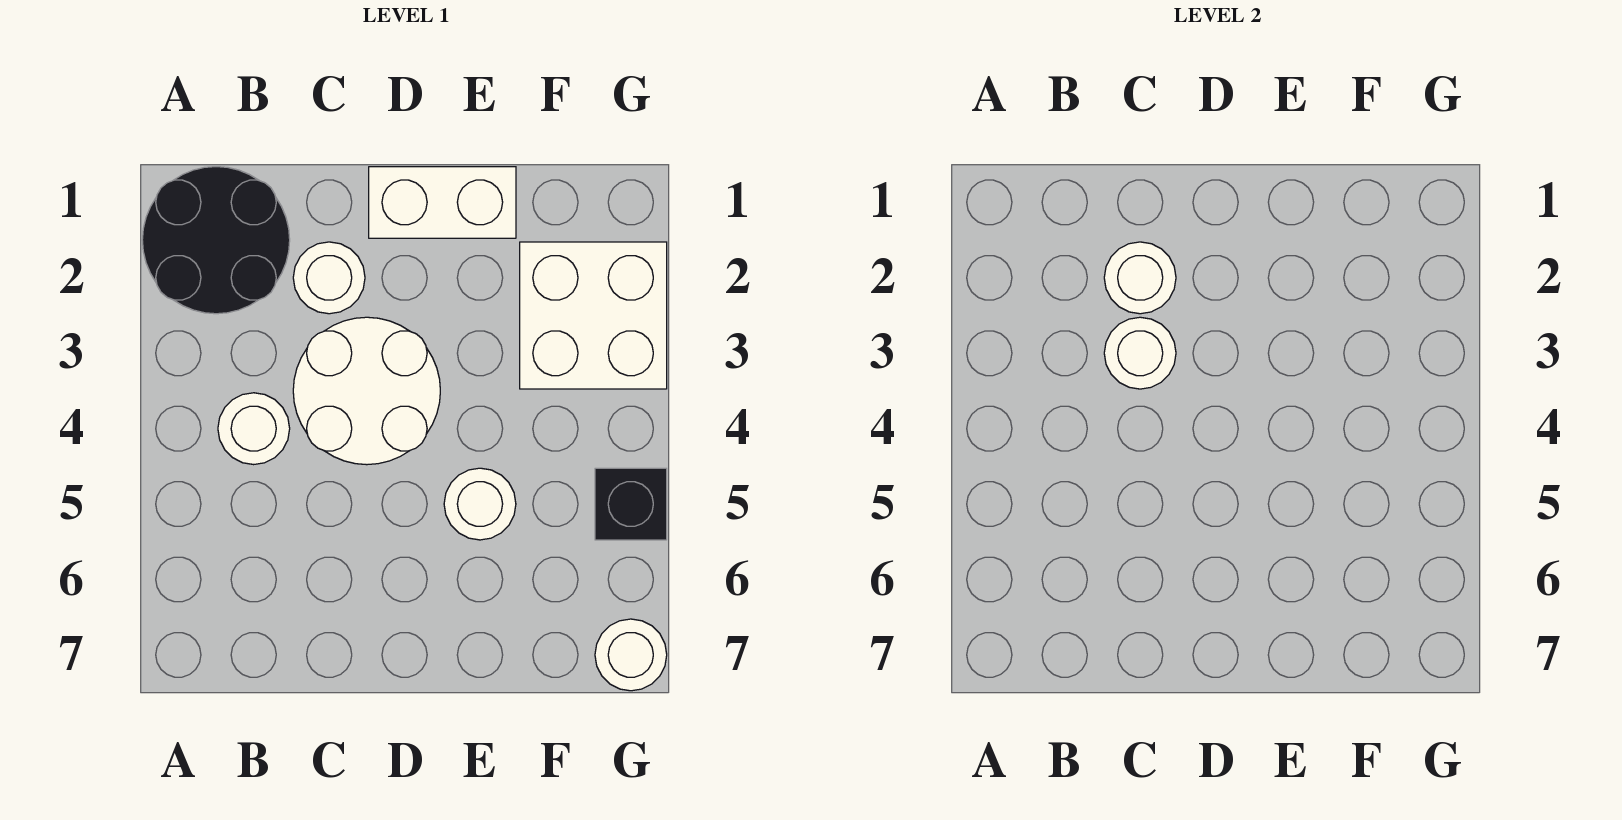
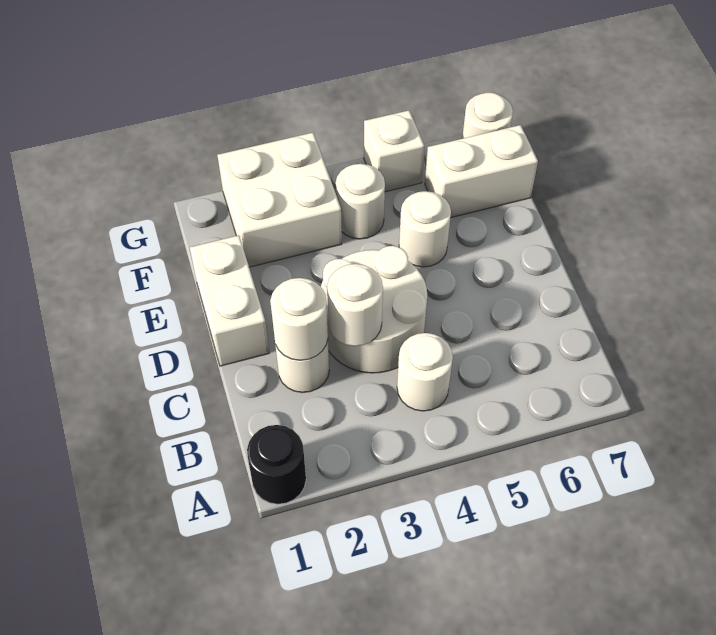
black 2x2 round brick [142,167,290,314] -> black 1x1 round brick [247,425,306,504]
none -> white 1x1 round brick [336,164,385,239]
none -> white 1x2 brick [425,125,538,217]
black 1x1 brick [595,468,667,540] -> white 1x1 brick [364,110,424,192]

